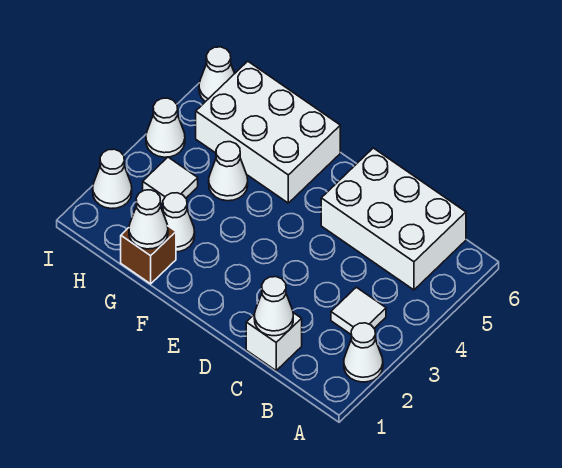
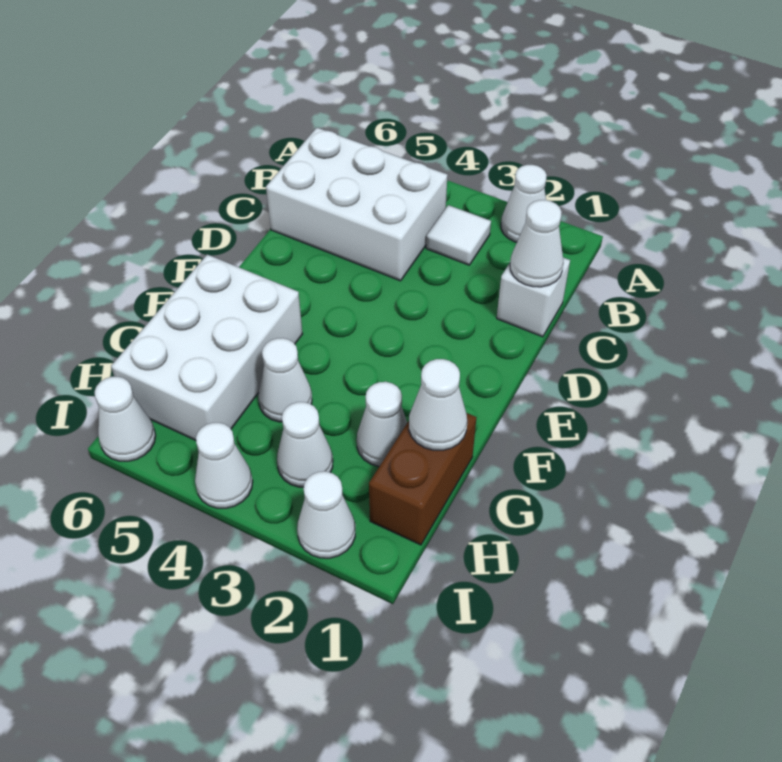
white 2x3 brick [321,148,466,290] -> white 2x3 brick turned to [266,128,447,281]
brown 1x1 brick [121,226,176,284] -> brown 1x2 brick [369,413,476,545]
white 1x1 tile [143,157,198,204] -> white 1x1 cone [277,402,333,487]

